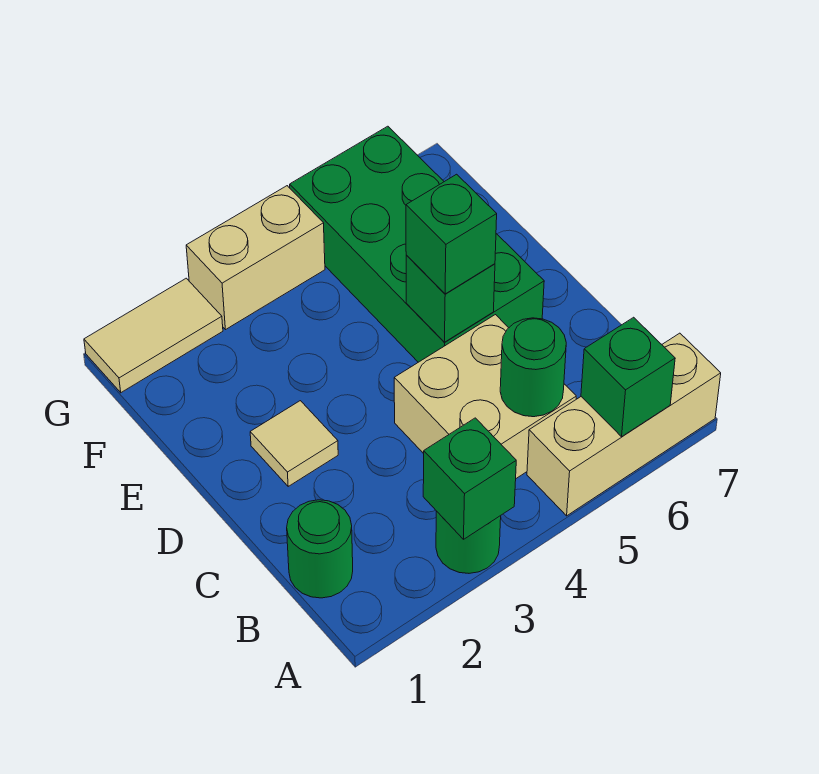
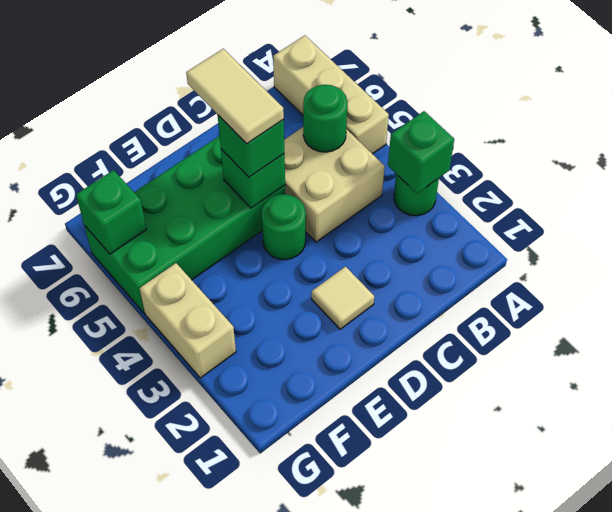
green 1x1 brick [581,317,675,437] -> green 1x1 brick moved to [76,170,146,254]
green 1x1 round brick [287,500,353,598] -> green 1x1 round brick moved to [261,194,306,260]
tan 1x2 tile [84,278,223,393] -> tan 1x2 tile moved to [186,49,284,144]

